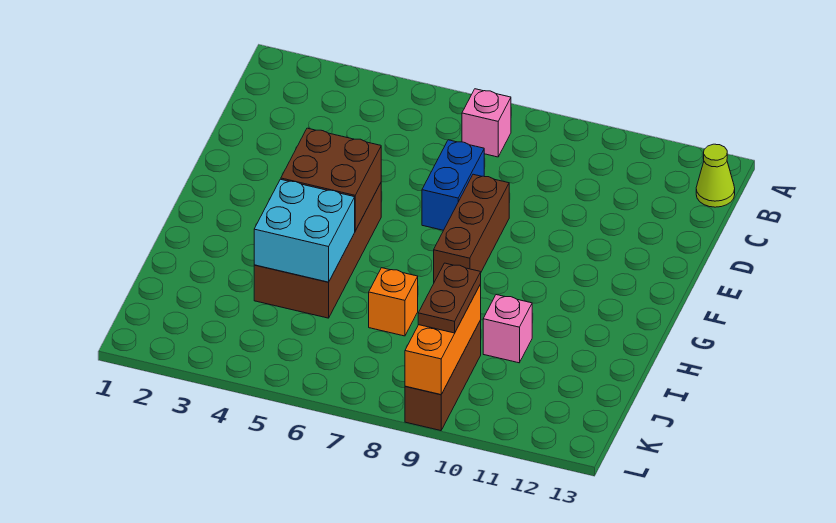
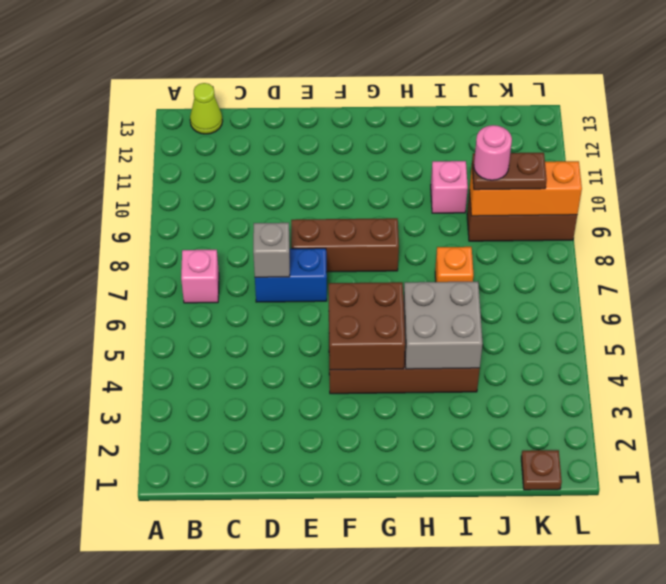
none -> grey 1x1 brick [253,223,290,277]
cyan 2x2 brick [254,179,355,282] -> grey 2x2 brick [403,282,483,369]
none -> pink 1x1 round brick [474,125,512,180]
none -> brown 1x1 plate [521,450,562,490]

